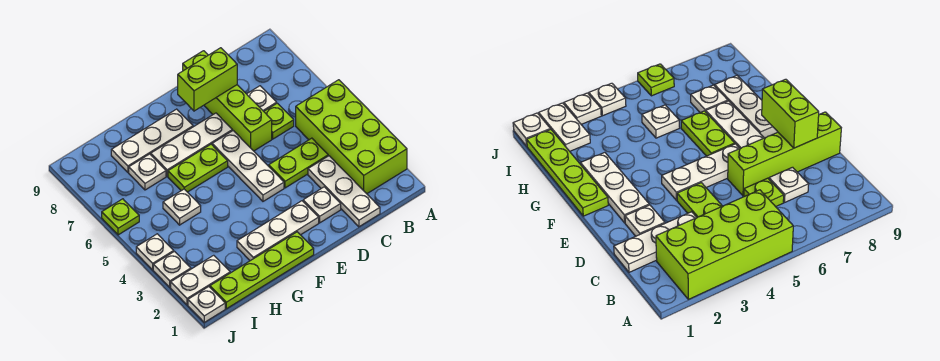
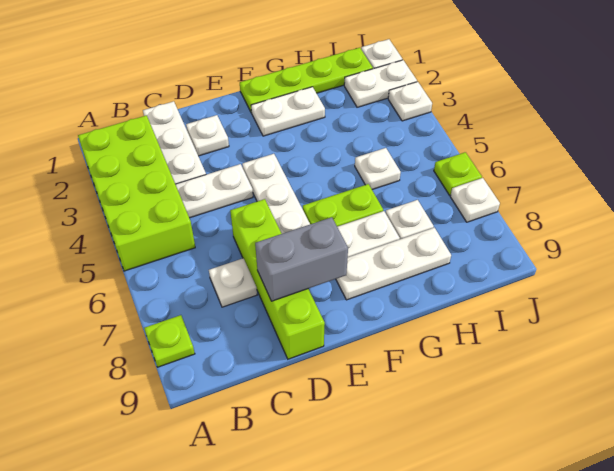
lime 1x2 plate [269,138,328,188] -> white 1x2 plate [175,164,253,218]
lime 1x1 plate [264,103,294,139] -> lime 1x1 plate moved to [144,315,195,367]
lime 1x2 brick [178,48,237,111] -> grey 1x2 brick [255,217,348,301]
white 1x3 plate [237,201,319,261] -> white 1x2 plate [251,87,325,136]
white 1x1 plate [136,234,174,270] -> white 1x1 plate moved to [450,178,500,222]

